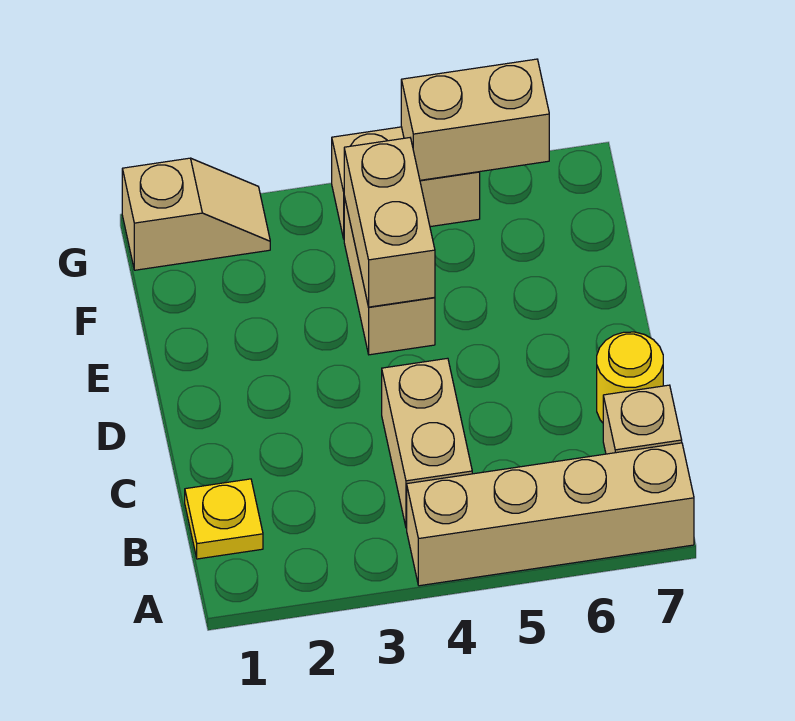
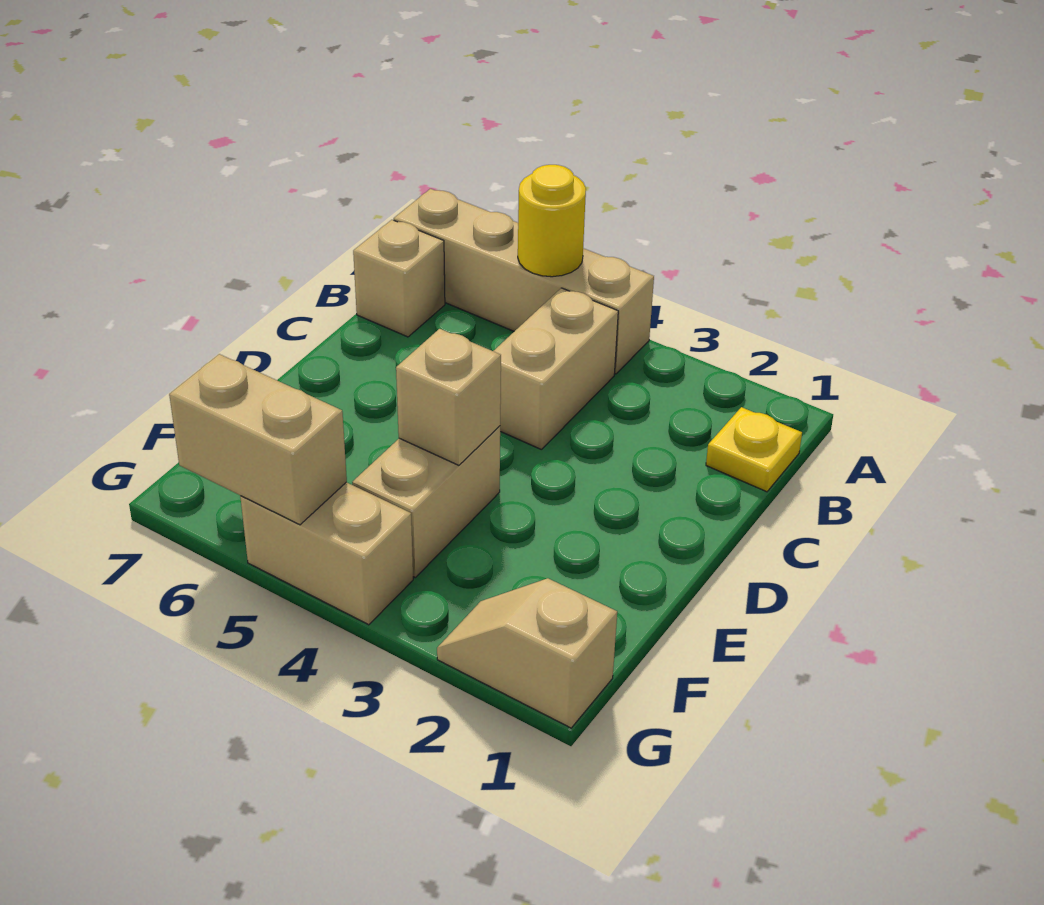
yellow 1x1 round brick [597,332,663,423] -> yellow 1x1 round brick moved to [518,165,586,277]
tan 1x2 brick [344,138,435,307] -> tan 1x1 brick [396,329,501,465]

